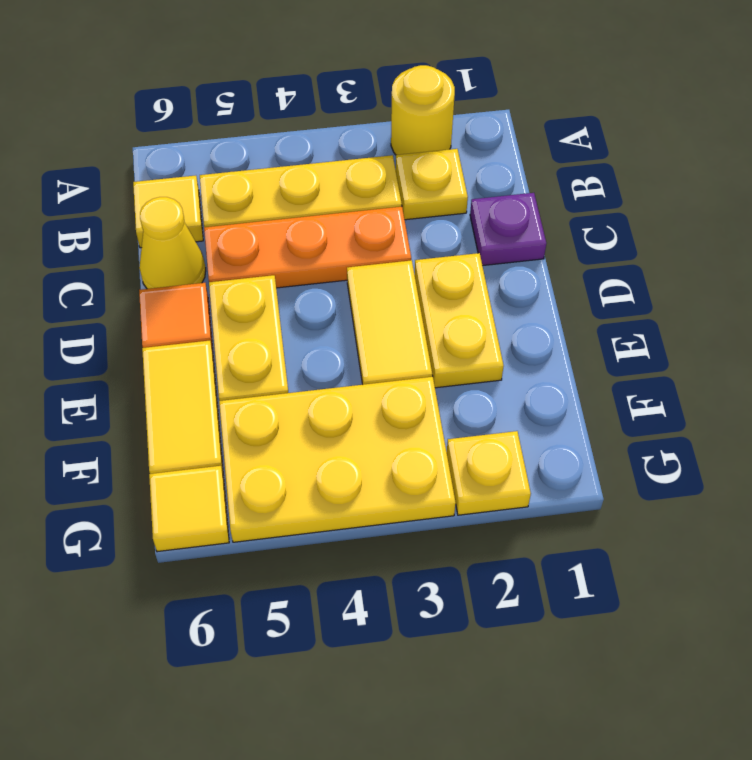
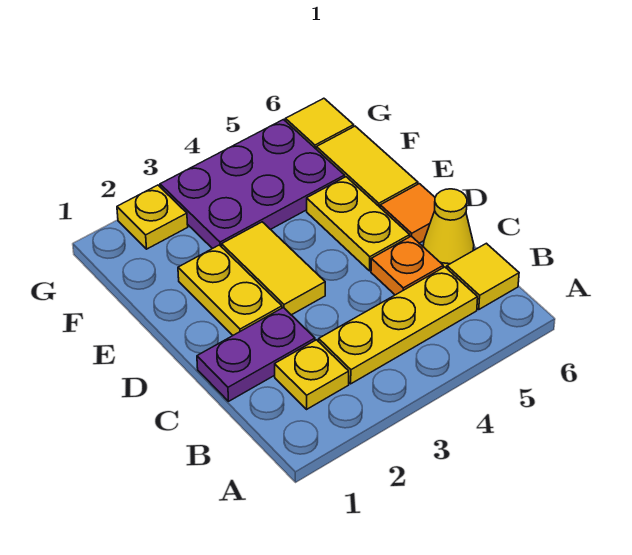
yellow 1x1 round brick [391,65,455,155] -> none
purple 1x1 plate [470,193,546,266] -> purple 1x2 plate [197,308,315,401]
orange 1x3 plate [204,207,411,288] -> orange 1x1 plate [371,236,443,295]
yellow 2x3 plate [219,376,456,542] -> purple 2x3 plate [160,120,345,249]

